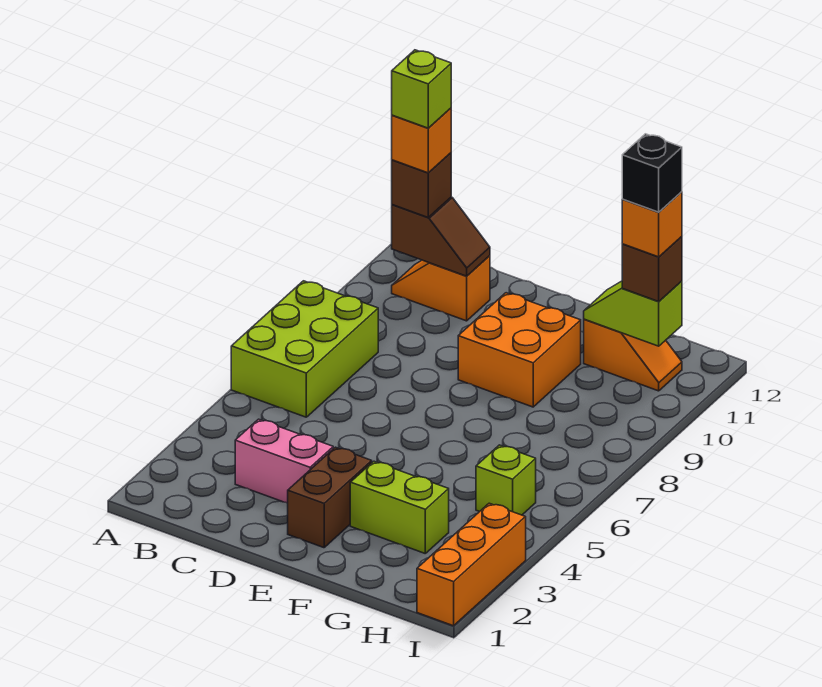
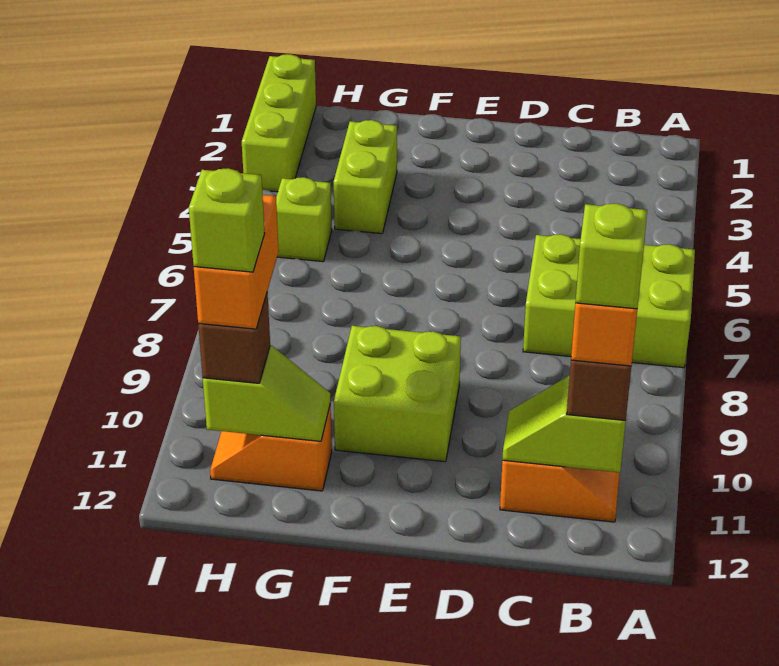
lime 2x3 brick [231,281,378,417] -> lime 2x3 brick turned to [523,234,695,368]
brown 1x2 slope [392,197,490,276] -> lime 1x2 slope [502,375,626,472]
pink 1x2 brick [235,419,333,503] -> none
brown 1x2 brick [288,447,372,548] -> none
orange 2x2 brick [458,293,581,407] -> lime 2x2 brick [334,326,461,462]
lime 1x2 brick [350,461,449,553] -> lime 1x2 brick turned to [334,120,397,234]
orange 1x1 brick [622,192,682,257] -> orange 1x2 brick [194,195,279,329]
black 1x1 brick [622,134,682,212] -> lime 1x1 brick [189,168,265,272]
orange 1x3 brick [417,503,526,626] -> lime 1x3 brick [242,54,316,192]

